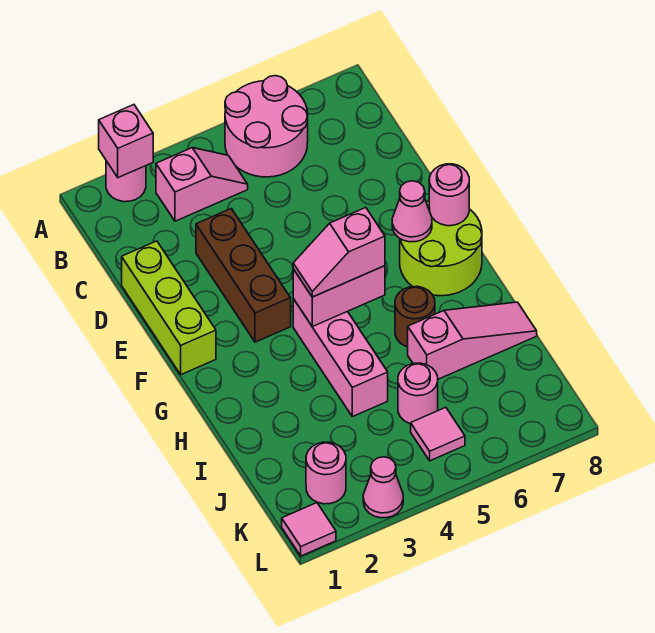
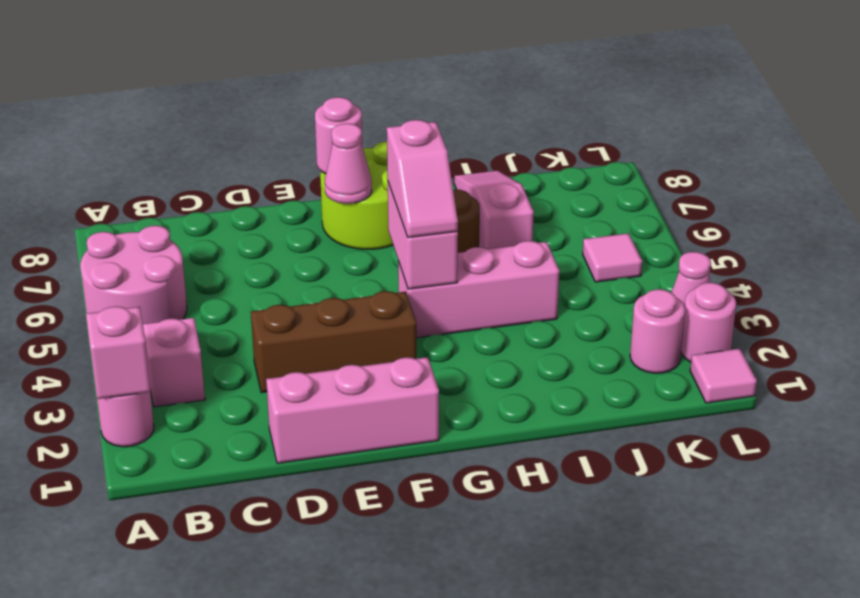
lime 1x3 brick [122,241,216,375] -> pink 1x3 brick [266,357,439,463]
pink 1x1 round brick [398,363,438,424] -> pink 1x1 round brick moved to [681,283,736,362]

